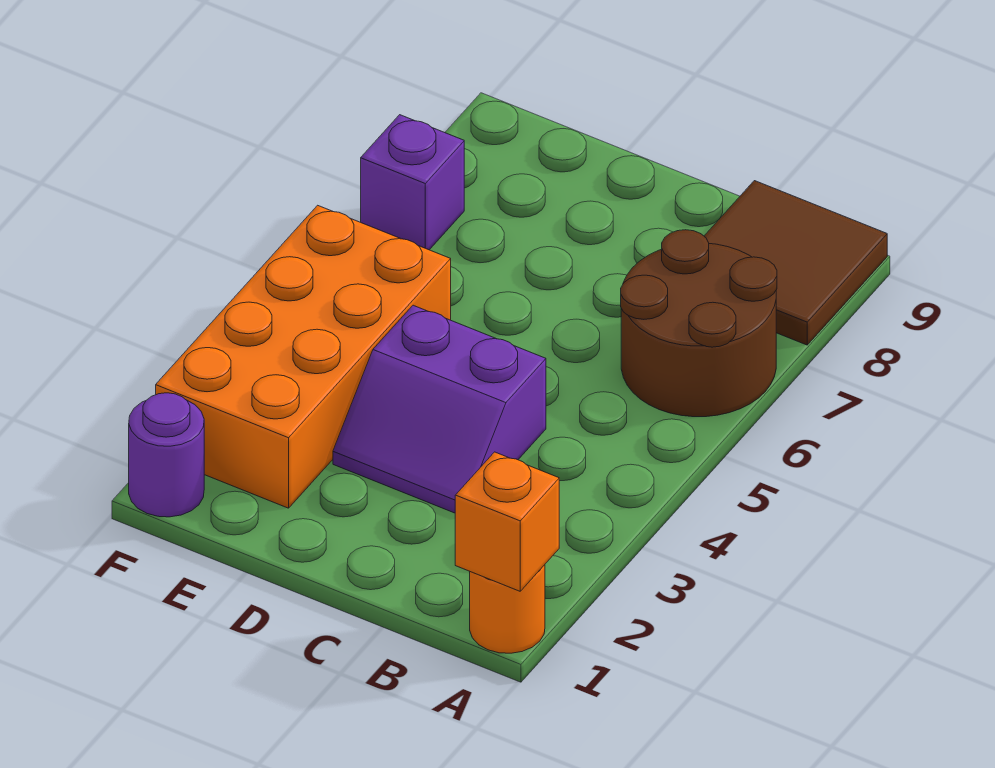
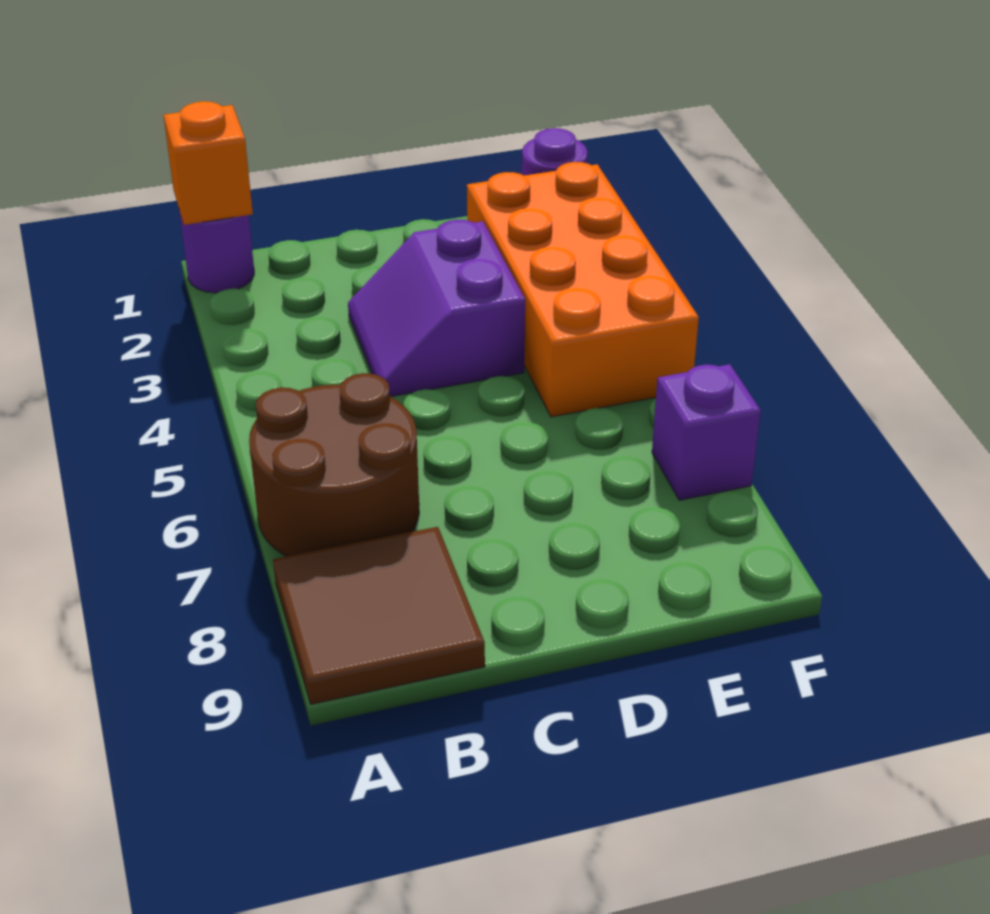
orange 1x1 round brick [470,565,545,653] -> purple 1x1 round brick [179,210,254,293]
purple 2x2 slope [333,305,546,513] -> purple 2x2 slope turned to [348,220,525,397]

